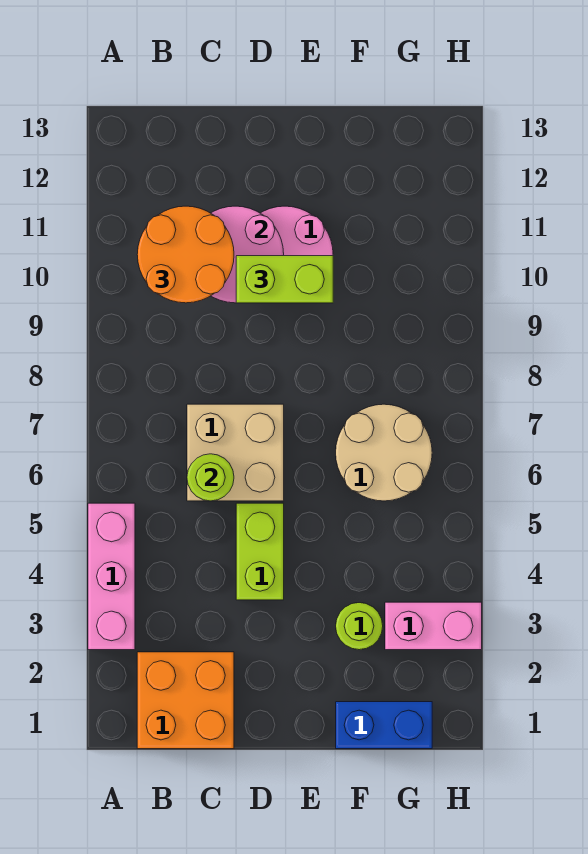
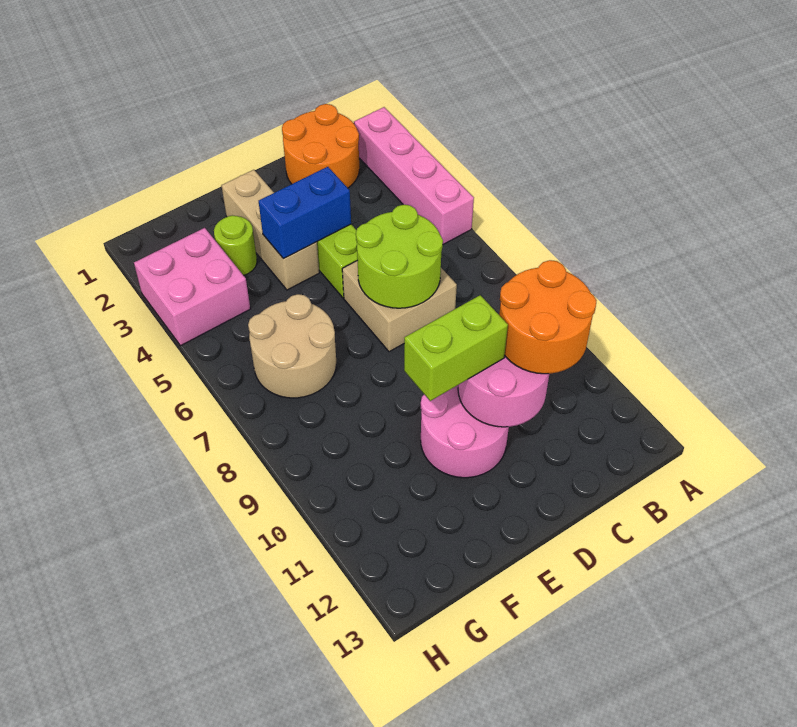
pink 1x3 brick [88,503,135,650] -> pink 1x4 brick [354,107,474,244]
orange 2x2 brick [137,652,234,749] -> orange 2x2 round brick [282,104,359,188]
lime 1x1 round brick [187,454,234,501] -> lime 2x2 round brick [356,205,443,308]
none -> tan 1x3 brick [221,170,319,290]
blue 1x2 brick [336,702,432,749] -> blue 1x2 brick moved to [259,167,351,258]
pink 1x2 brick [385,602,482,650] -> pink 2x2 brick [134,228,250,346]

